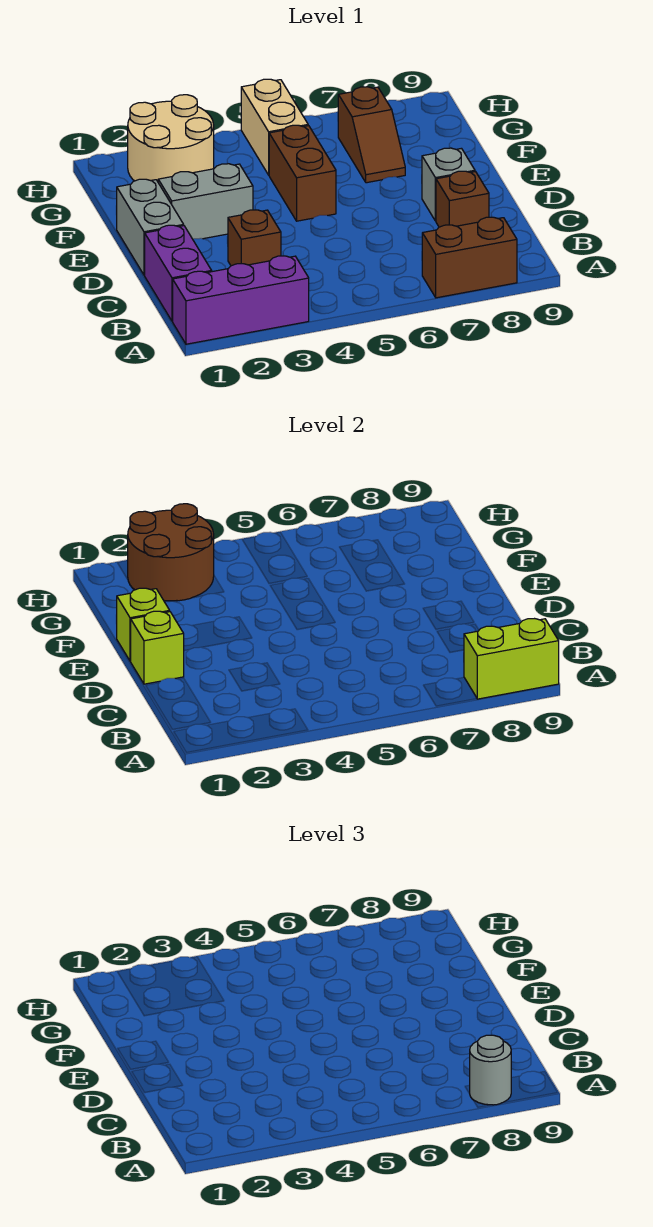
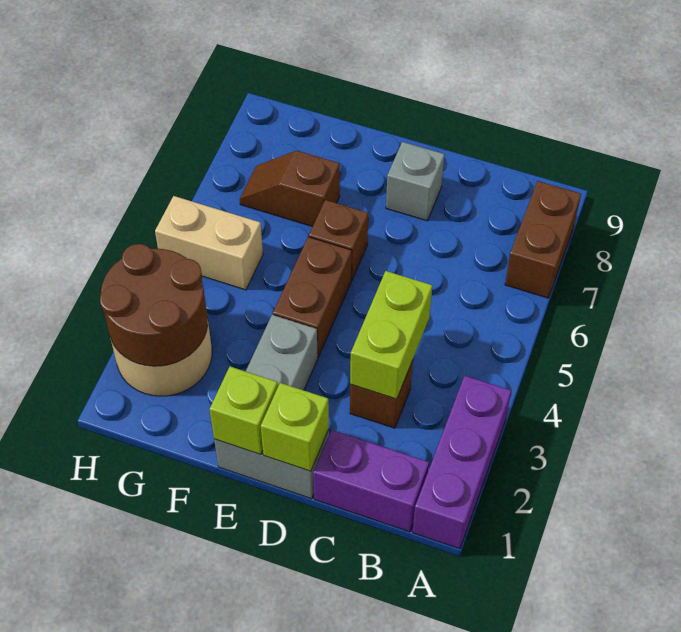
lime 1x2 brick [464,619,559,699] -> lime 1x2 brick moved to [350,271,432,399]
grey 1x1 round brick [470,1035,511,1105] -> none
brown 1x1 brick [436,171,489,227] -> brown 1x1 brick moved to [309,200,368,280]
brown 1x2 brick [269,125,336,221] -> brown 1x2 brick turned to [273,237,352,357]
brown 1x2 slope [338,87,405,183] -> brown 1x2 slope turned to [240,151,340,227]

